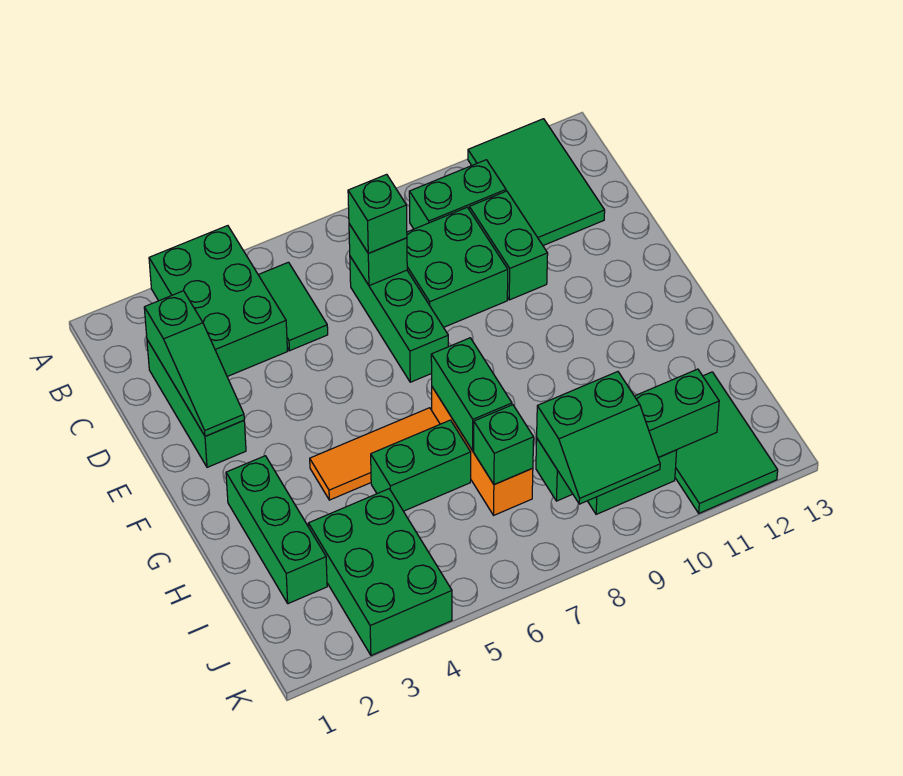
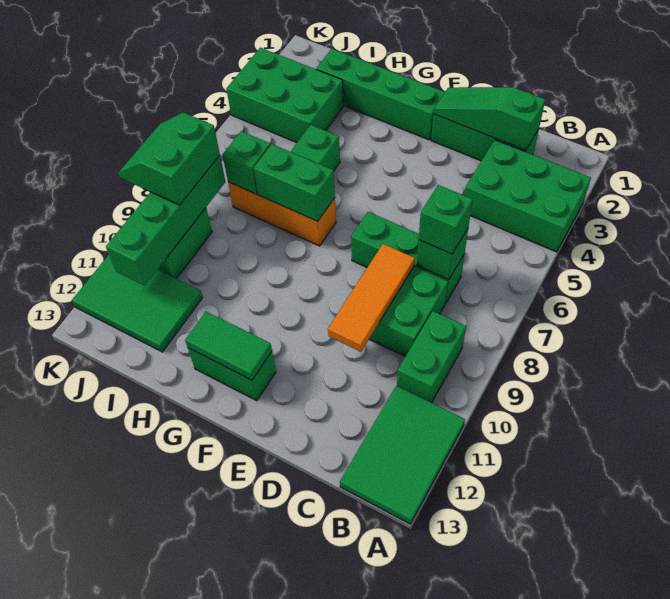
green 2x3 tile [468,119,605,246] -> green 2x3 tile turned to [340,386,465,524]
green 1x2 tile [259,262,328,351] -> green 1x2 tile moved to [185,312,272,380]
green 1x2 brick [469,191,548,300] -> green 1x2 brick moved to [188,348,276,401]
green 1x3 brick [226,456,327,604] -> green 1x4 brick [316,49,445,140]
orange 1x3 tile [310,408,440,500] -> orange 1x3 tile moved to [328,244,415,352]

